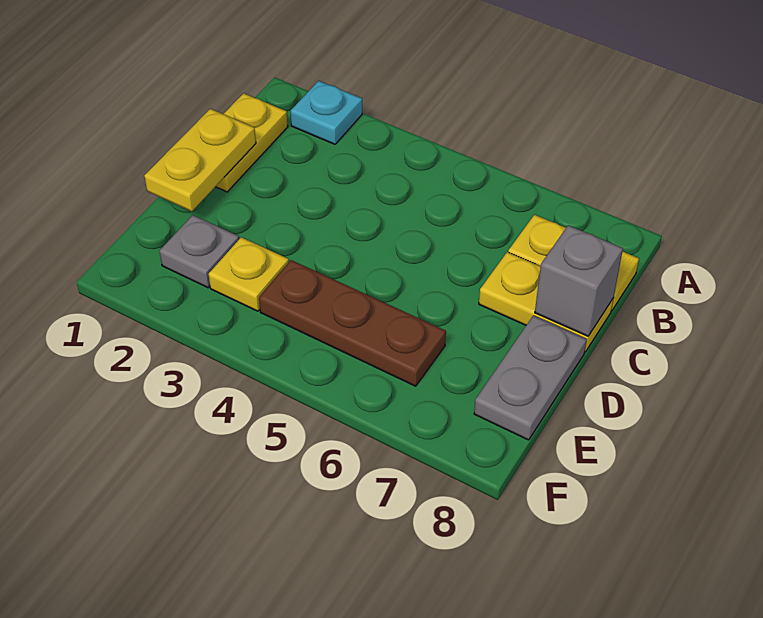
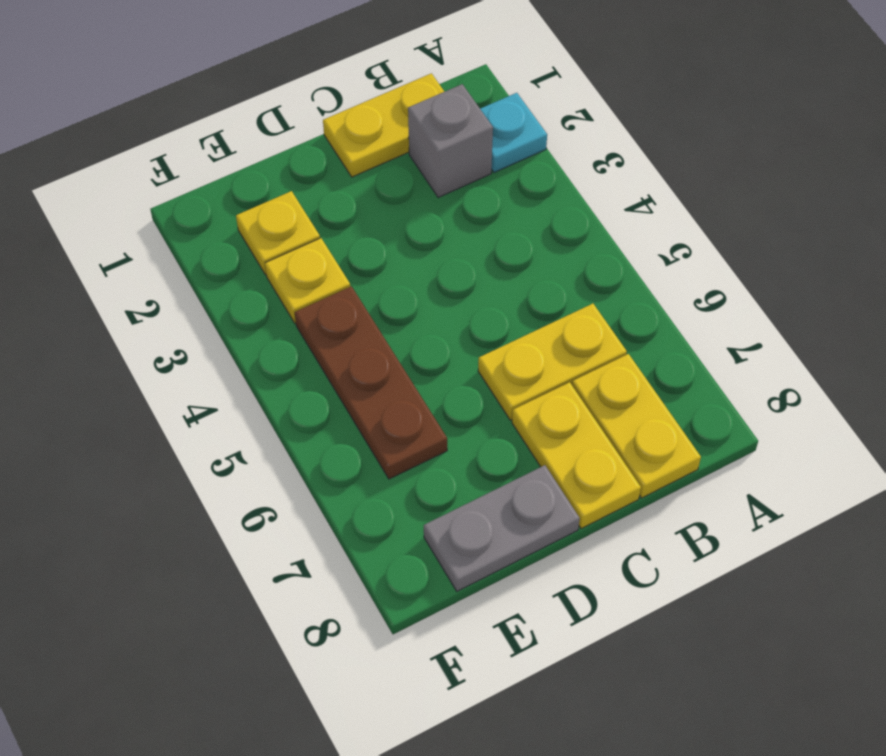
yellow 1x2 plate [144,109,256,211] -> yellow 1x2 plate moved to [478,304,627,420]
grey 1x1 brick [535,225,623,336] -> grey 1x1 brick moved to [408,84,493,197]
grey 1x1 plate [160,215,239,288] -> yellow 1x1 plate [236,191,320,275]

